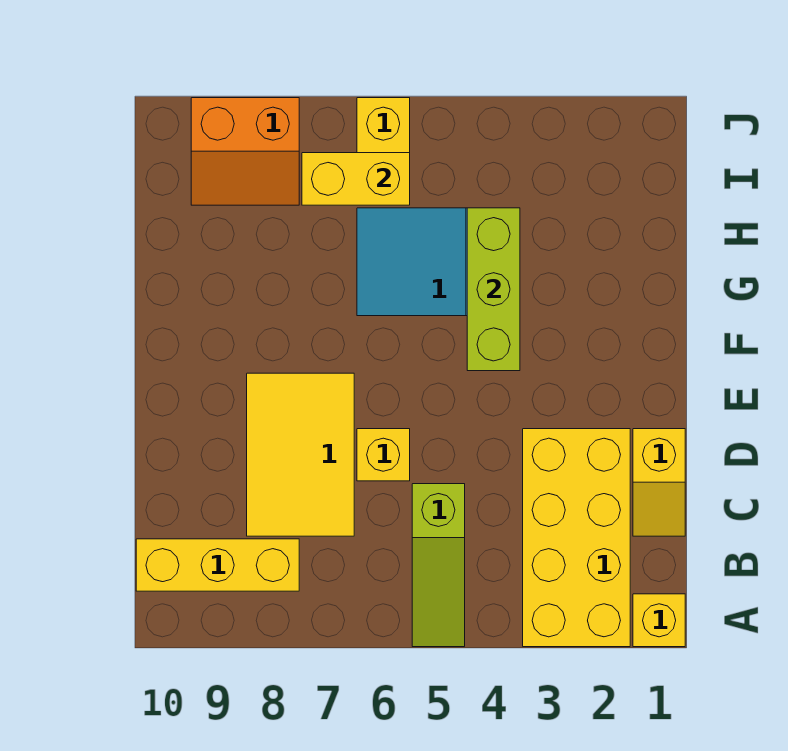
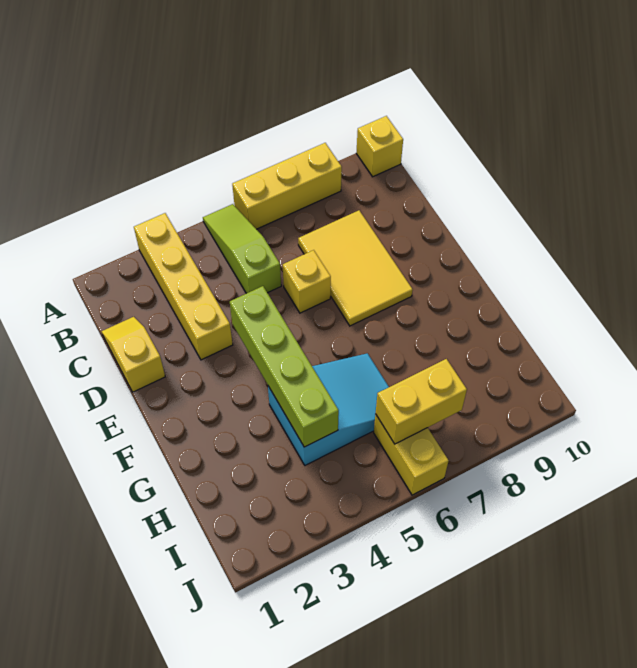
yellow 1x1 brick [633,594,685,647] -> yellow 1x1 brick moved to [356,116,403,177]
yellow 2x4 brick [523,429,630,647] -> yellow 1x4 brick [134,213,233,360]
yellow 1x3 brick [136,539,299,591] -> yellow 1x3 brick moved to [232,143,342,229]
lime 1x3 brick [467,208,520,371] -> lime 1x4 brick [230,286,339,447]
orange 2x2 slope [191,98,299,205] -> none

